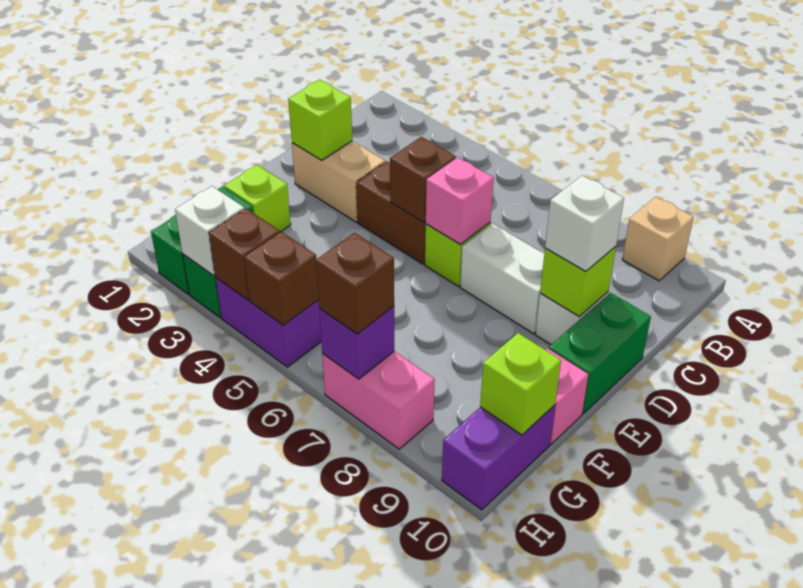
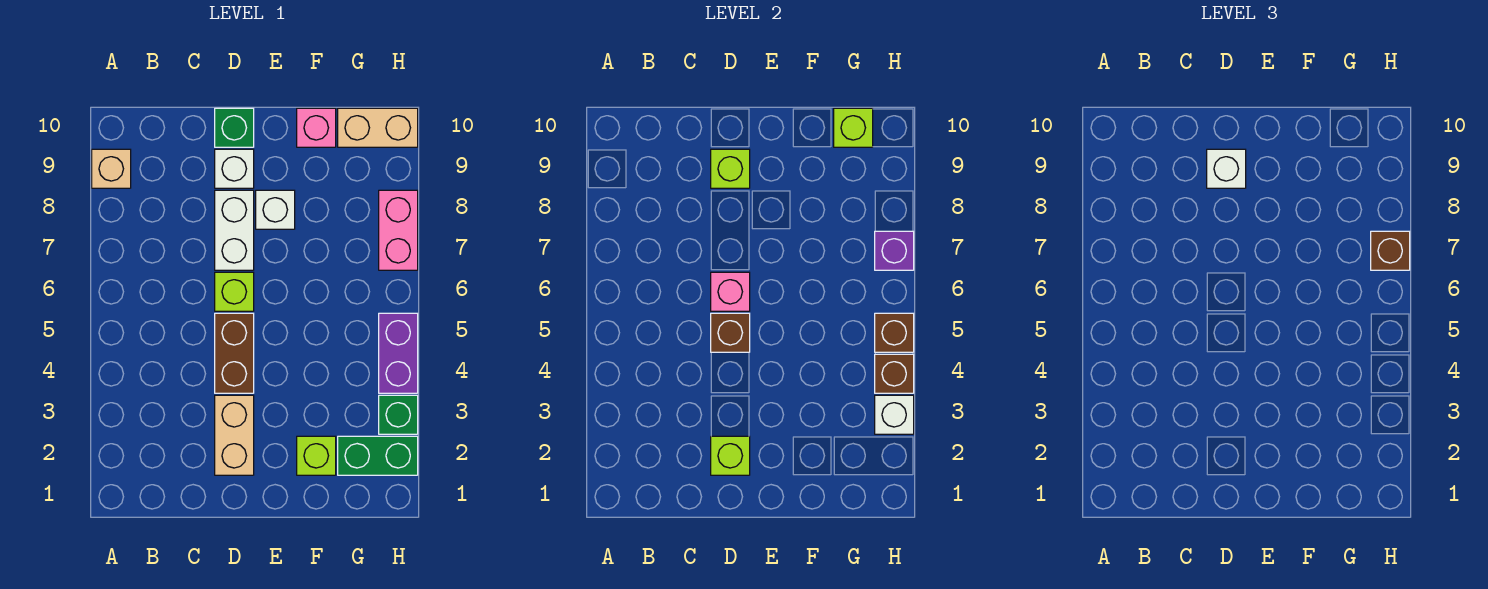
green 1x2 brick [549,293,651,414] -> green 1x1 brick [215,108,254,147]
none -> white 1x1 brick [256,190,295,229]
purple 1x2 brick [442,405,555,510] -> tan 1x2 brick [338,108,418,147]

